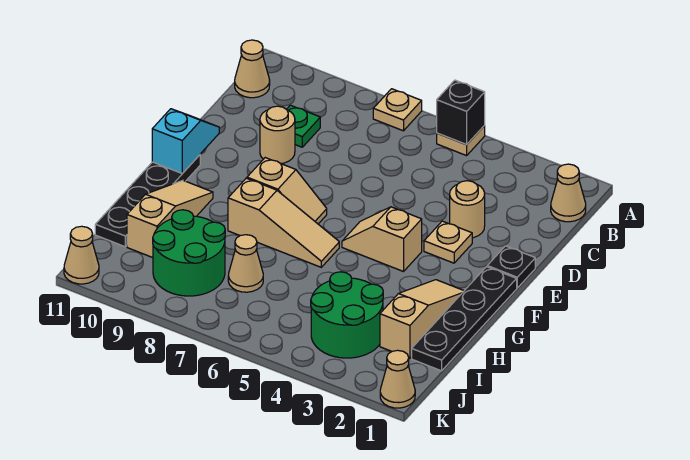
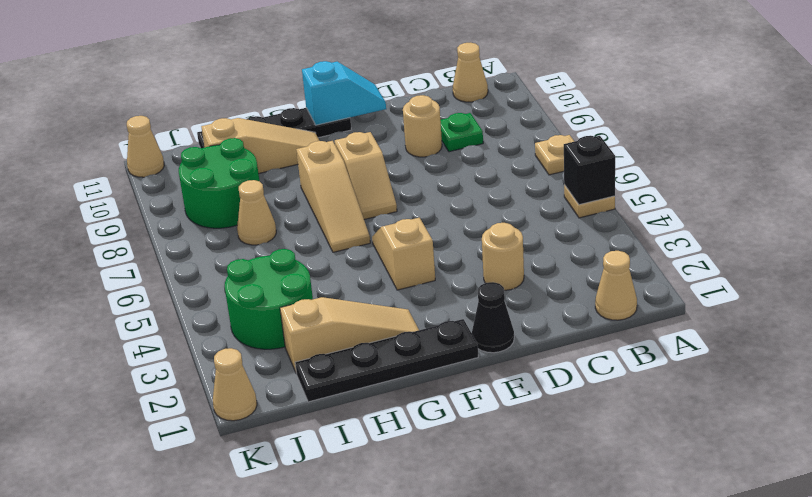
black 1x1 plate [487,246,535,288] -> black 1x1 cone [472,282,514,353]
tan 1x1 plate [424,221,472,263] -> none

